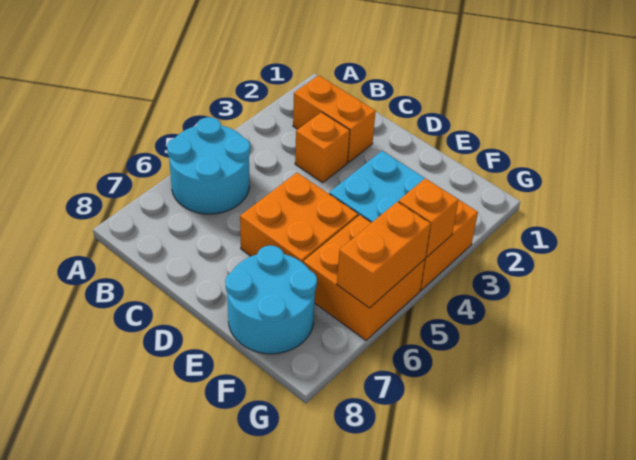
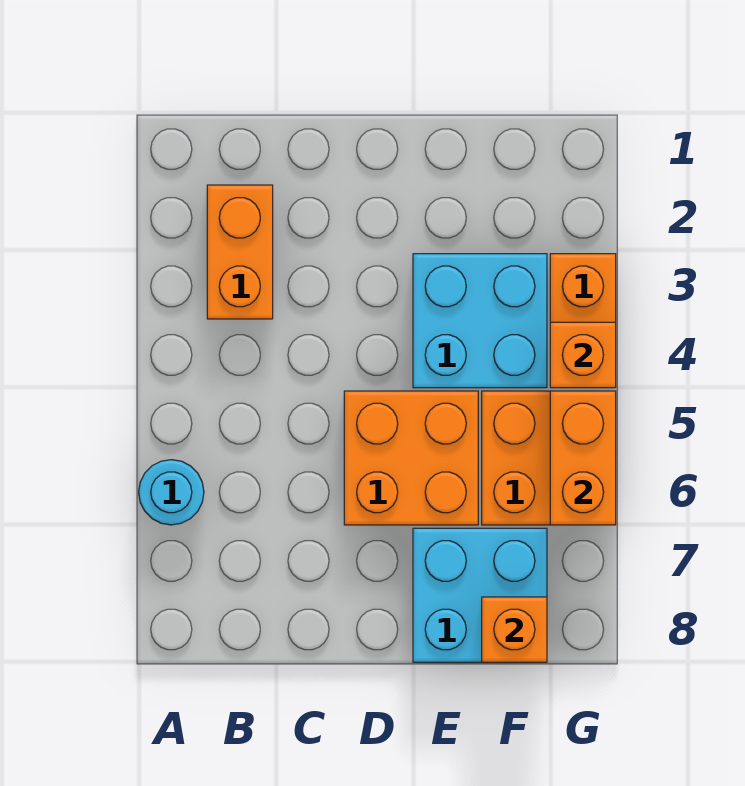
cyan 2x2 round brick [167,117,250,214] -> cyan 1x1 round brick [139,460,204,525]
orange 1x2 brick [293,75,376,162] -> orange 1x2 brick turned to [207,185,273,319]
orange 1x1 brick [295,112,350,183] -> orange 1x1 brick moved to [482,597,547,662]
cyan 2x2 round brick [225,245,317,354] -> cyan 2x2 brick [413,528,547,662]

